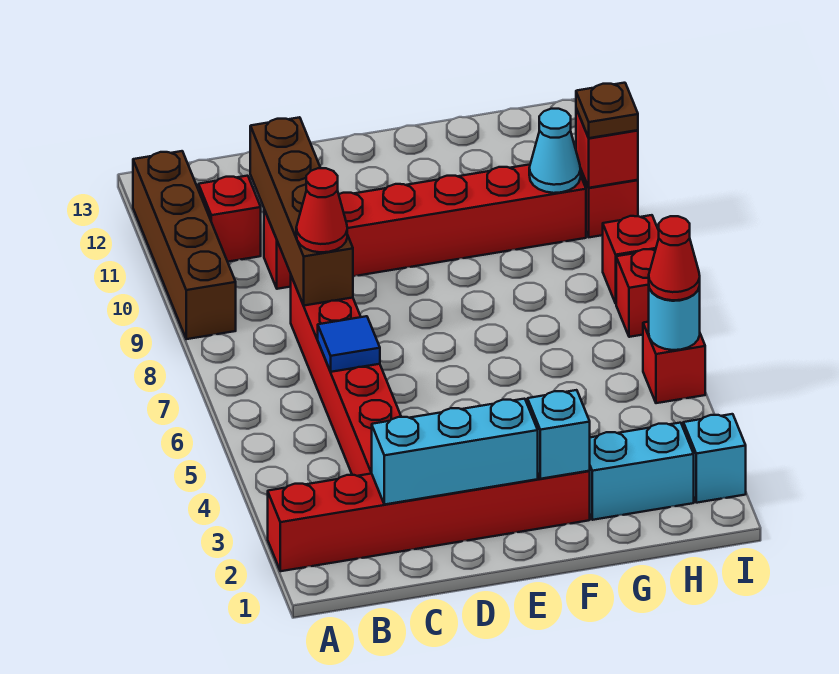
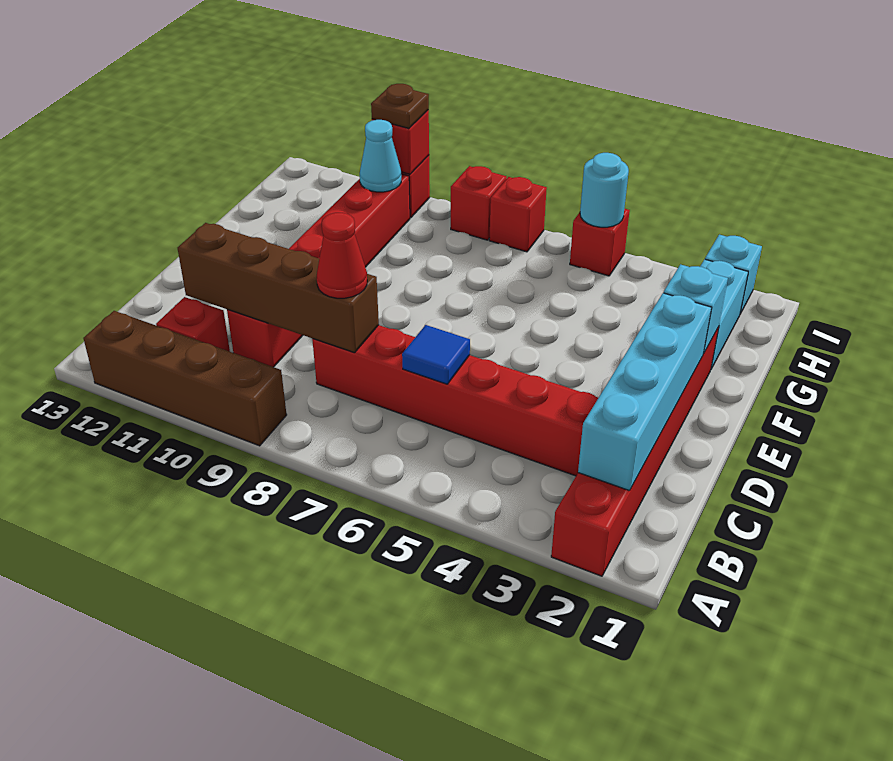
cyan 1x3 brick [372,399,538,505] -> cyan 1x4 brick [578,293,711,491]
red 1x1 cone [649,216,700,300] -> none

